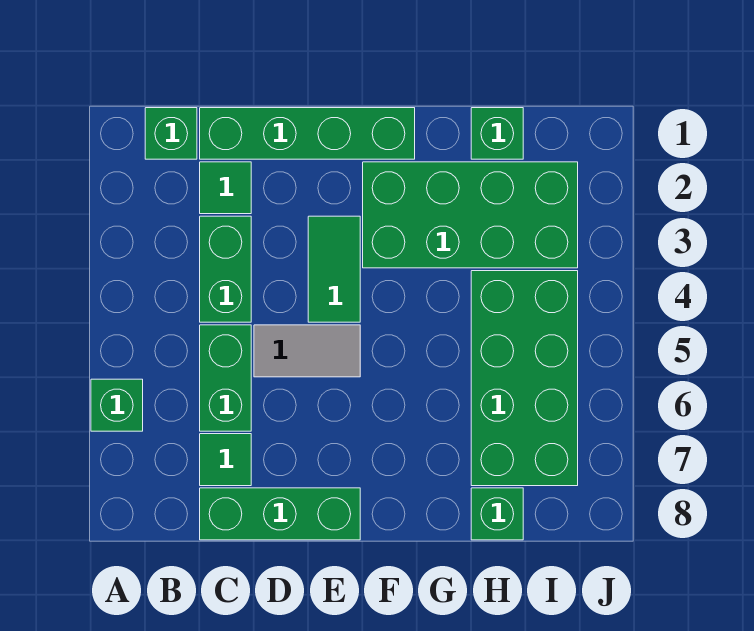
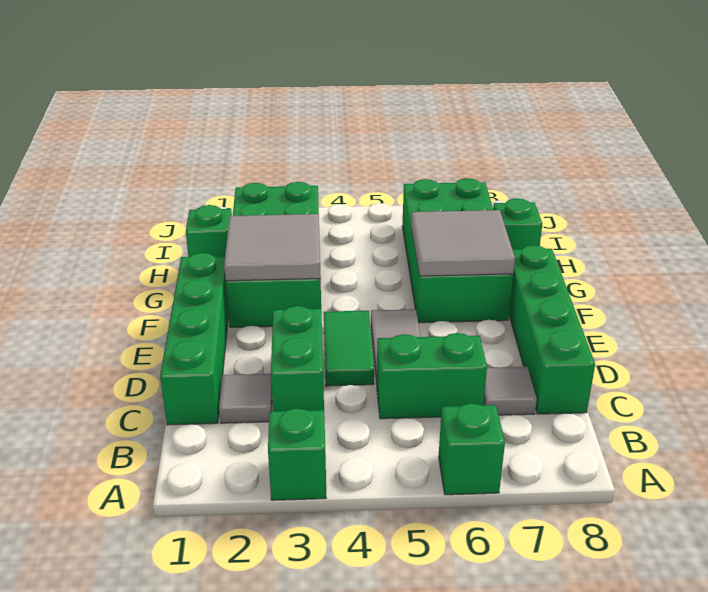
green 1x1 brick [145,108,197,159] -> green 1x1 brick moved to [268,408,326,500]
green 1x1 tile [200,162,251,214] -> grey 1x1 tile [219,374,272,423]
green 1x2 brick [200,216,251,322] -> green 1x2 brick turned to [271,306,324,411]
green 1x1 tile [200,434,251,486] -> grey 1x1 tile [483,367,537,415]
green 1x3 brick [200,488,360,540] -> green 1x4 brick [509,245,595,414]
green 1x2 tile [308,216,360,322] -> green 1x2 tile turned to [324,311,374,386]
none -> grey 2x2 tile [224,214,321,281]
none -> grey 2x2 tile [411,210,515,276]
green 2x4 brick [471,271,578,486] -> green 2x4 brick turned to [402,178,513,323]

